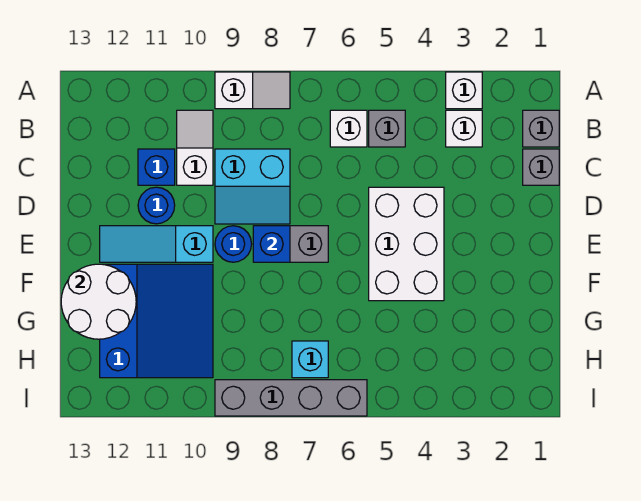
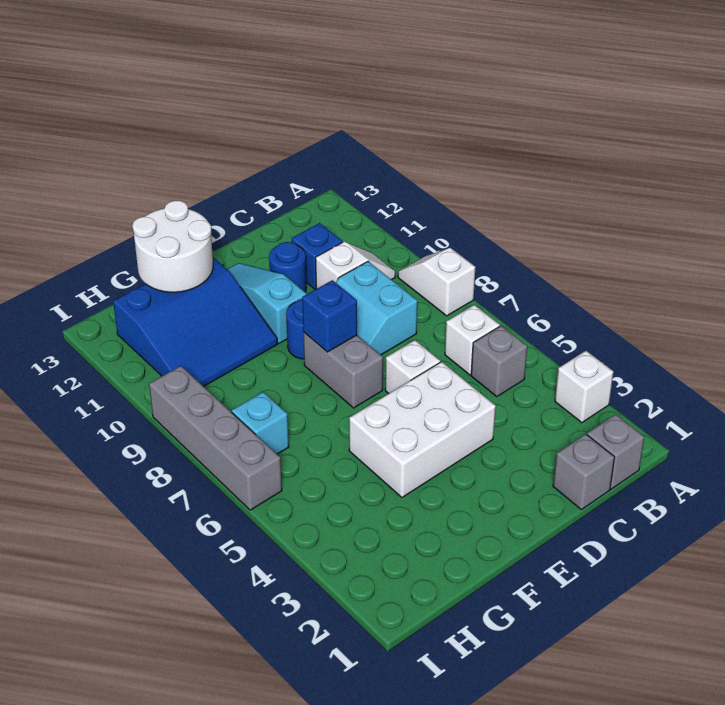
white 1x2 slope [215,72,290,109] -> white 1x2 slope turned to [398,248,475,316]
white 1x1 brick [446,110,482,147] -> white 1x1 brick moved to [385,340,440,394]

